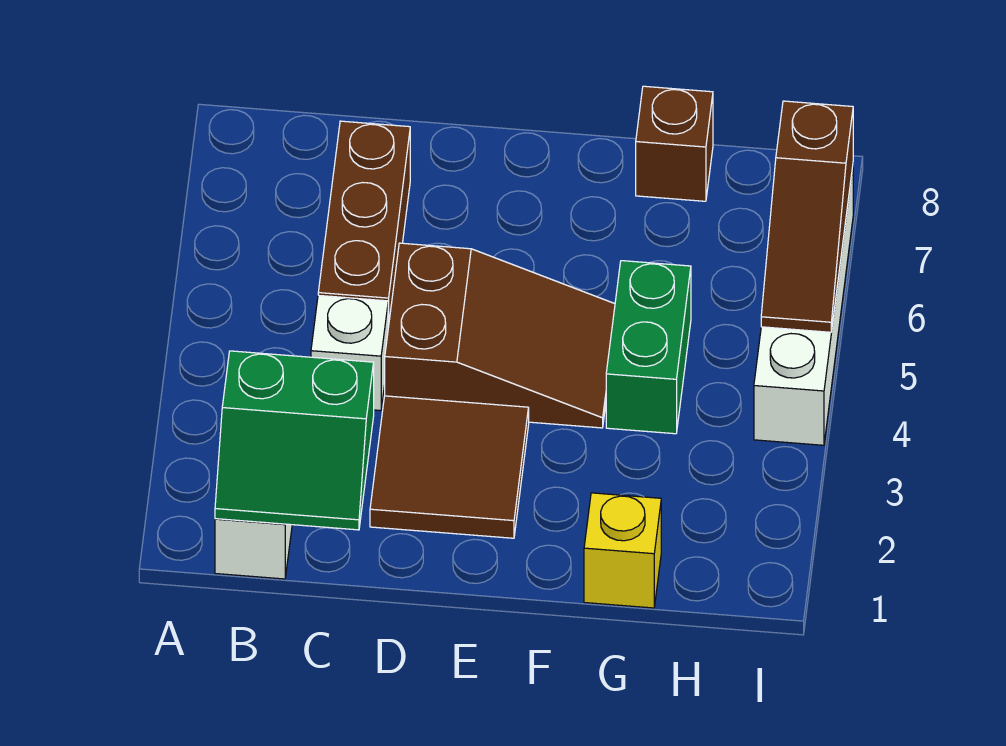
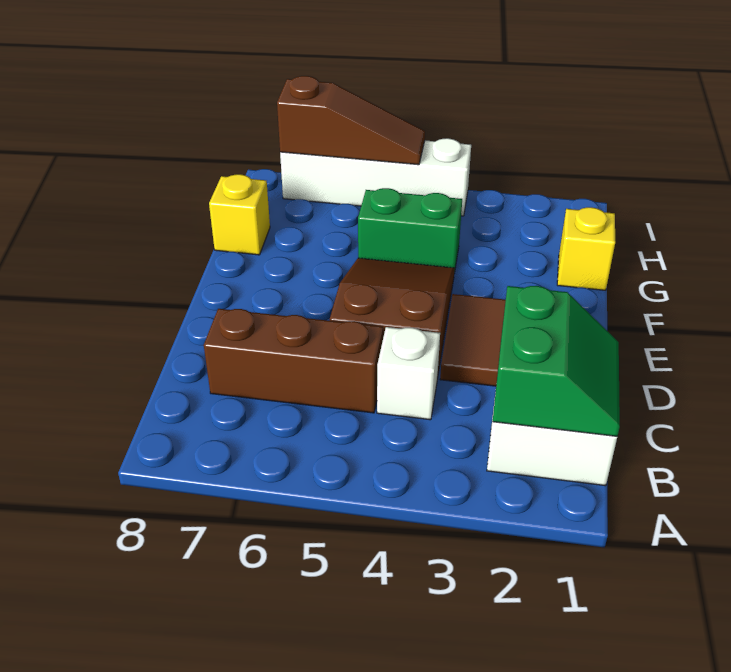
brown 1x1 brick [636,86,713,201] -> yellow 1x1 brick [209,174,270,255]

